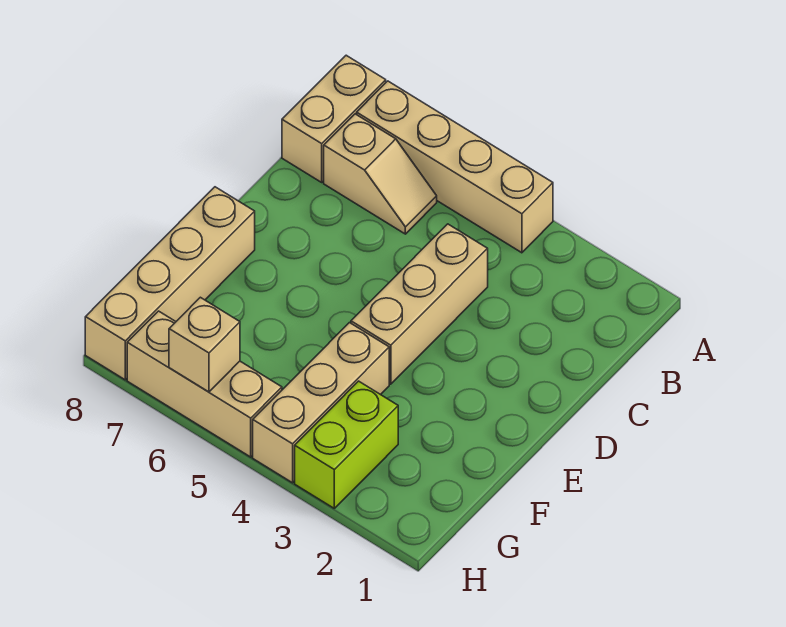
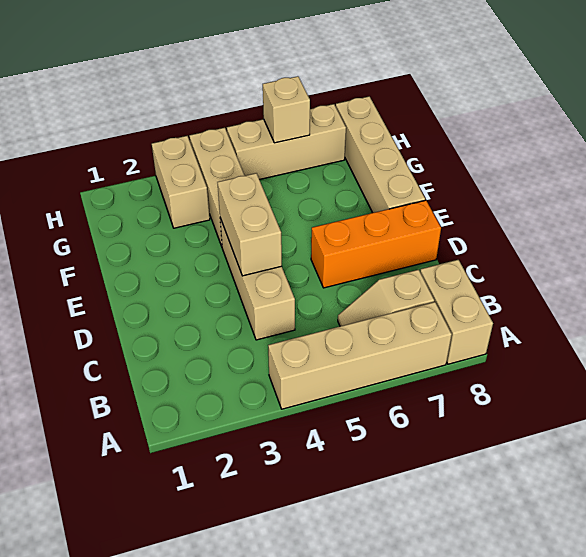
none -> tan 1x2 brick [217,173,282,276]
none -> orange 1x3 brick [311,200,441,288]
lime 1x2 brick [295,381,398,508] -> tan 1x2 brick [152,136,210,228]

